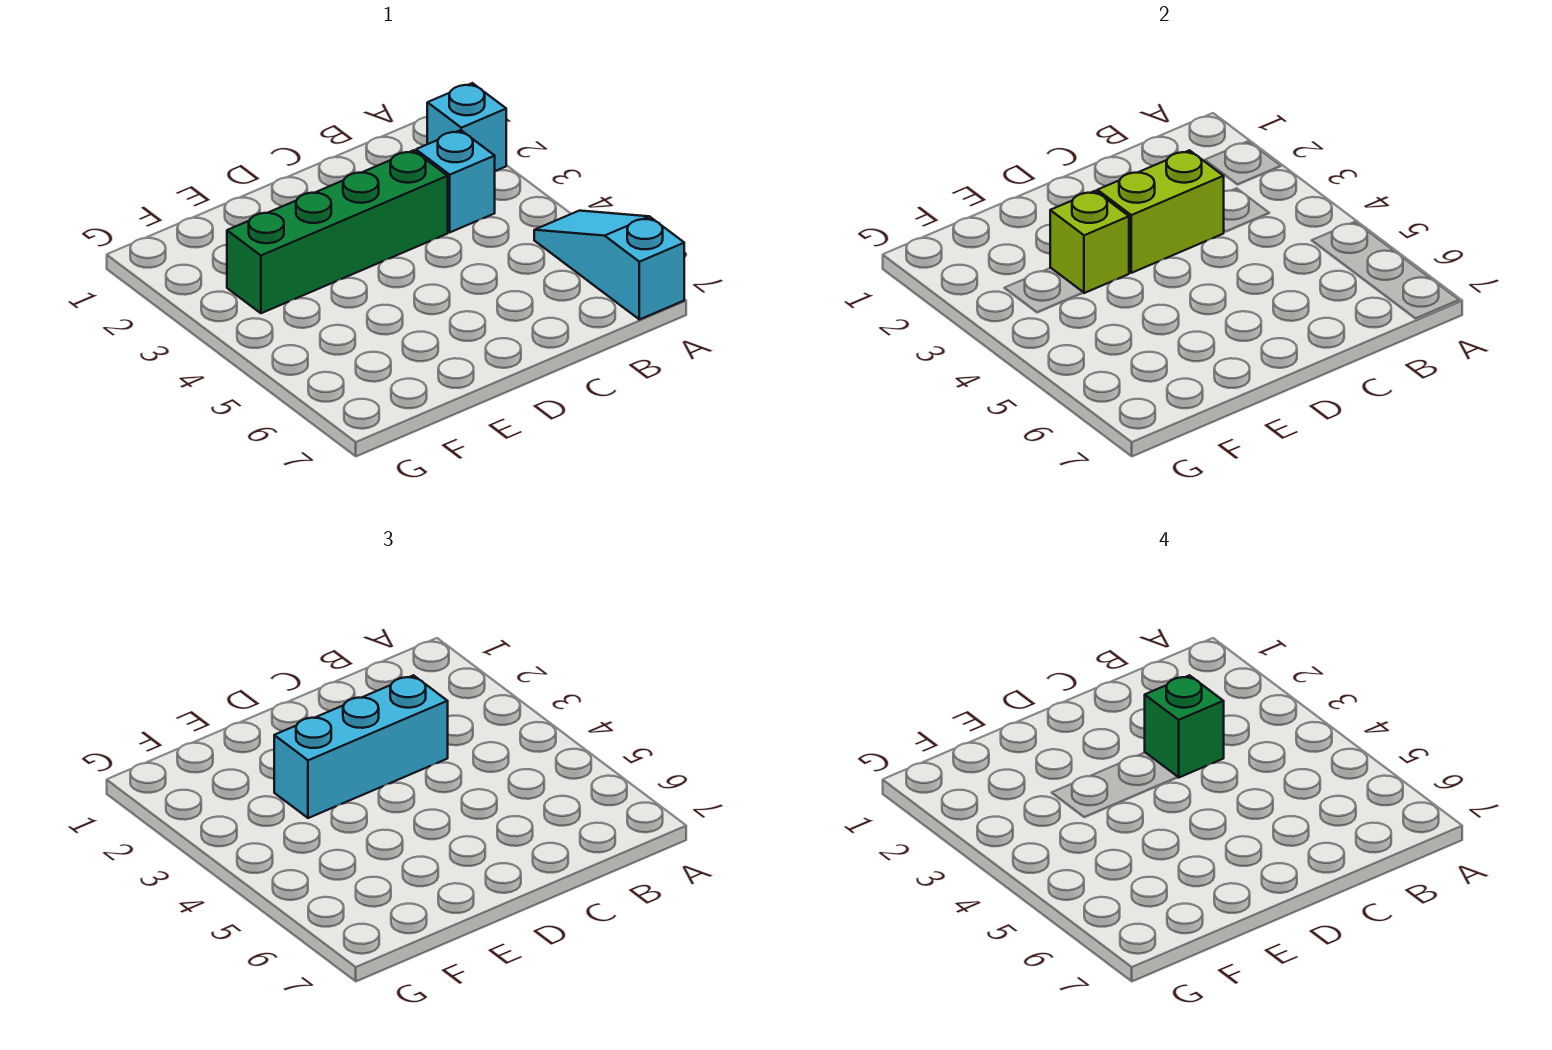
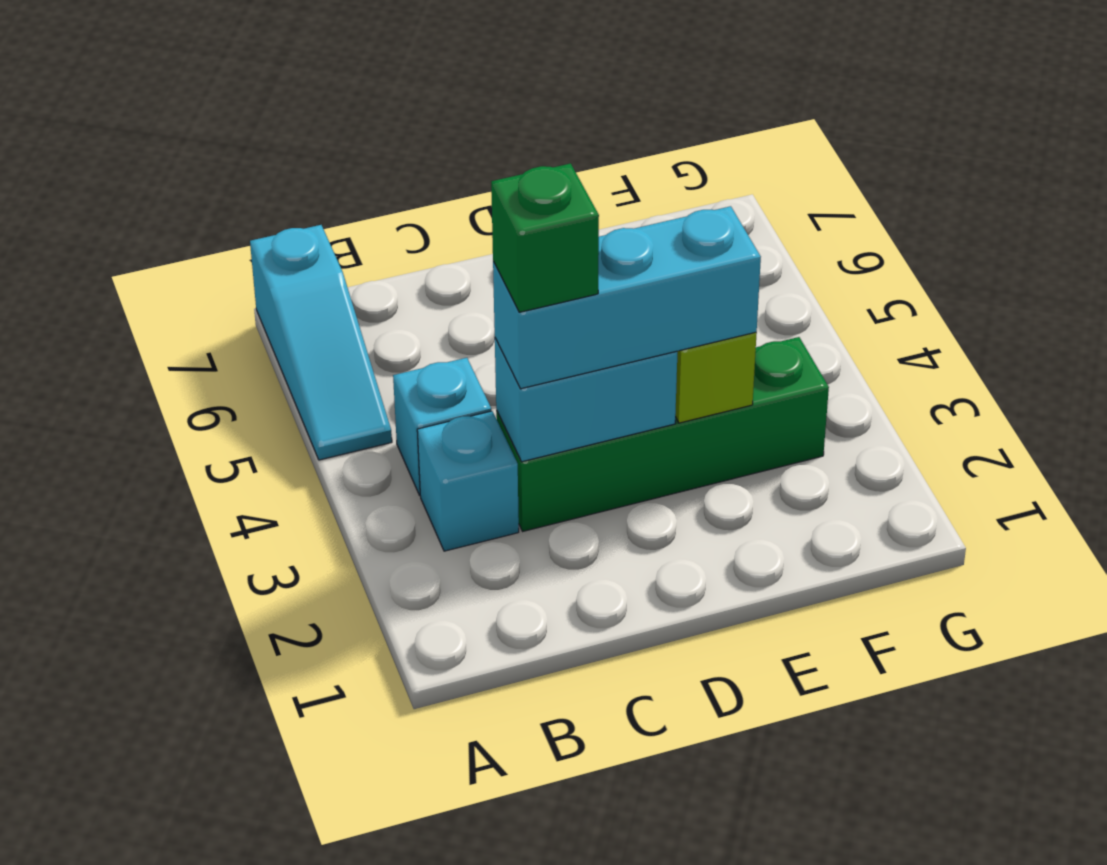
cyan 1x1 brick [427,83,506,171] -> cyan 1x1 brick moved to [393,358,491,495]
lime 1x2 brick [1097,150,1224,273] -> cyan 1x2 brick [495,338,677,462]

